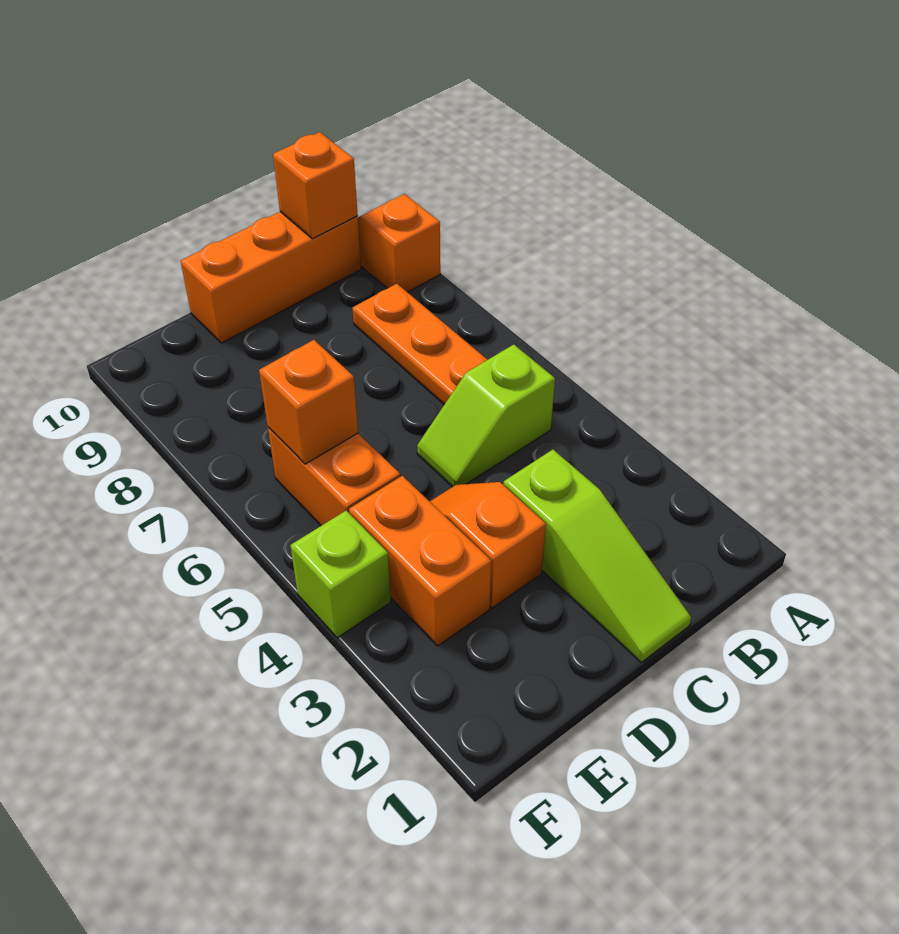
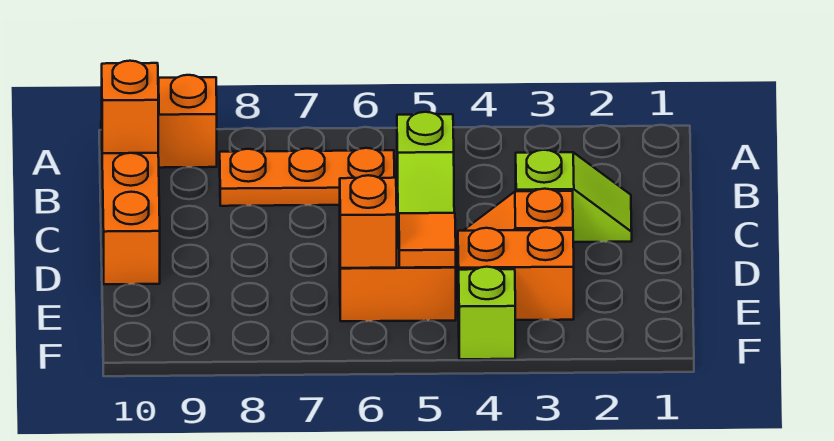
lime 1x3 slope [503,450,691,662] -> lime 1x2 slope [516,150,632,242]
none -> orange 1x1 tile [399,213,456,268]

